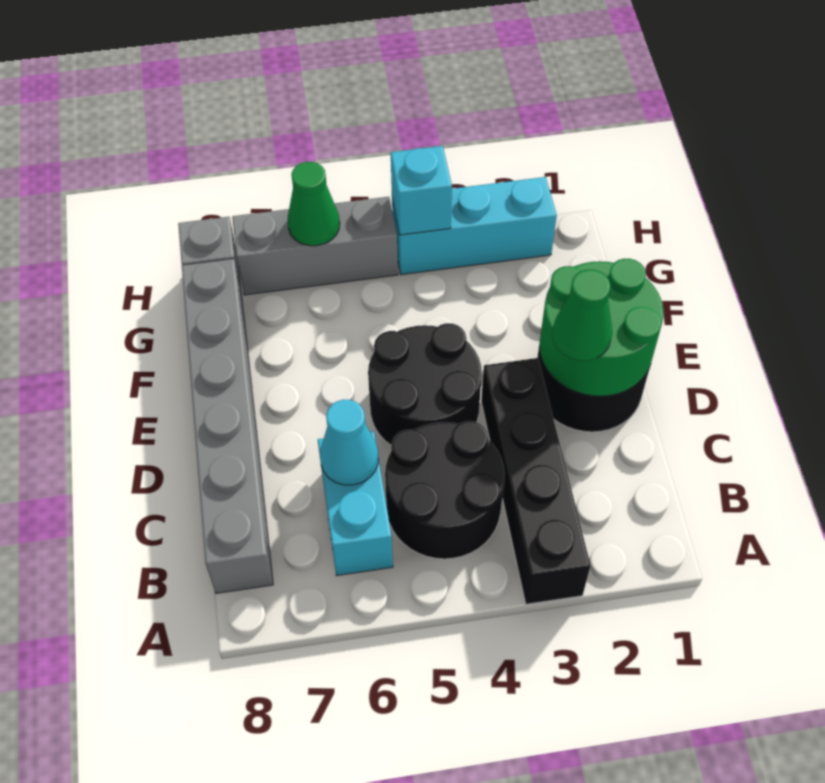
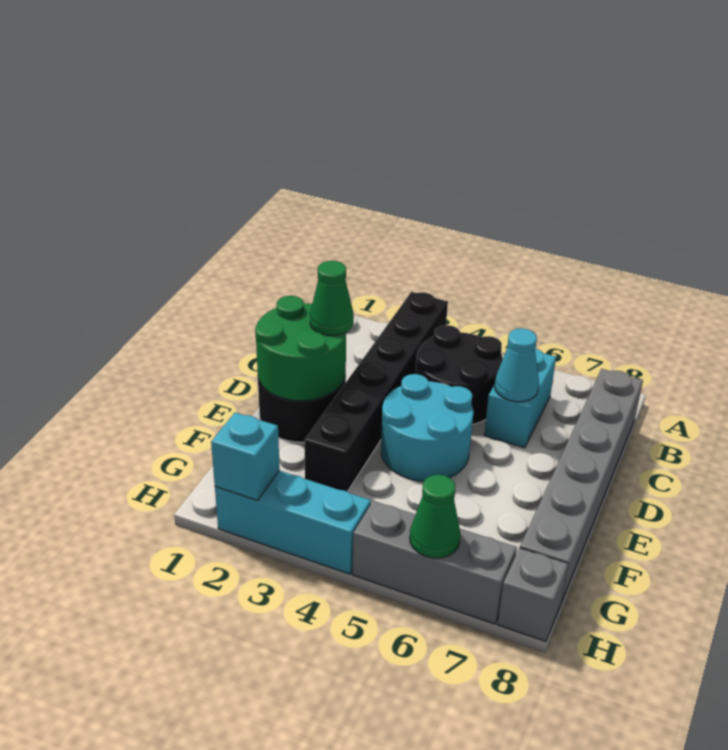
black 1x4 brick [481,358,591,604] -> black 1x6 brick [304,292,448,492]
black 2x2 round brick [368,323,482,445] -> cyan 2x2 round brick [381,374,473,481]
cyan 1x1 brick [391,146,452,235] -> cyan 1x1 brick moved to [211,412,280,500]

